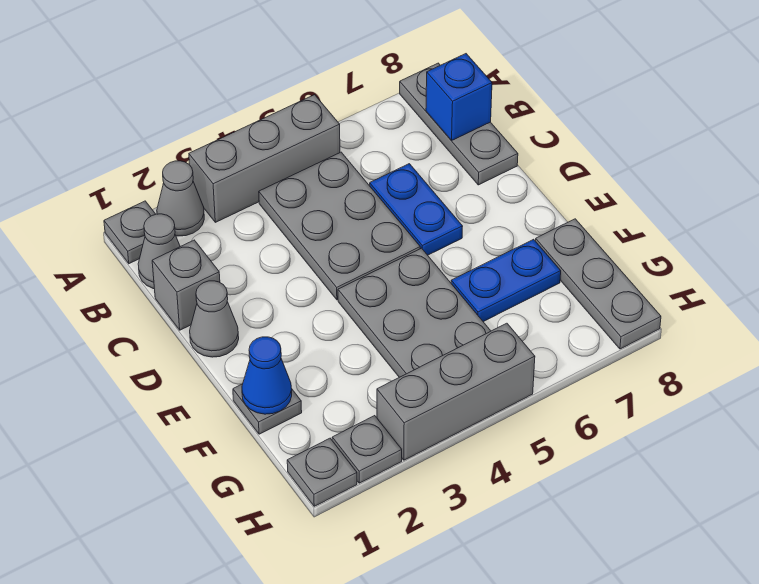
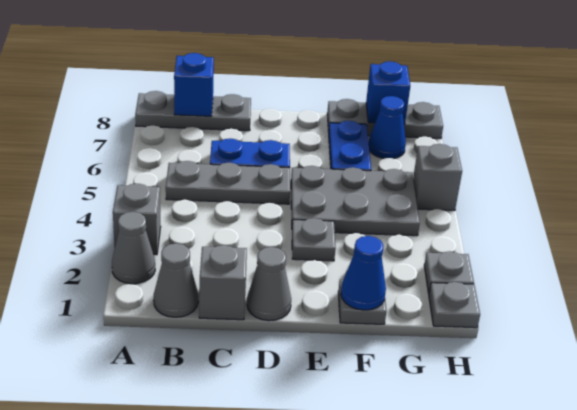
grey 1x1 plate [104,201,156,264] -> grey 1x1 plate moved to [292,218,336,261]
grey 1x3 brick [189,95,340,222] -> grey 1x1 brick [113,184,161,255]
grey 2x3 plate [259,152,420,300] -> grey 1x3 plate [166,161,290,204]
none -> blue 1x1 cone [369,96,406,159]
none -> blue 1x1 brick [366,61,410,124]
grey 1x3 brick [377,323,535,460] -> grey 1x1 brick [413,144,462,211]

